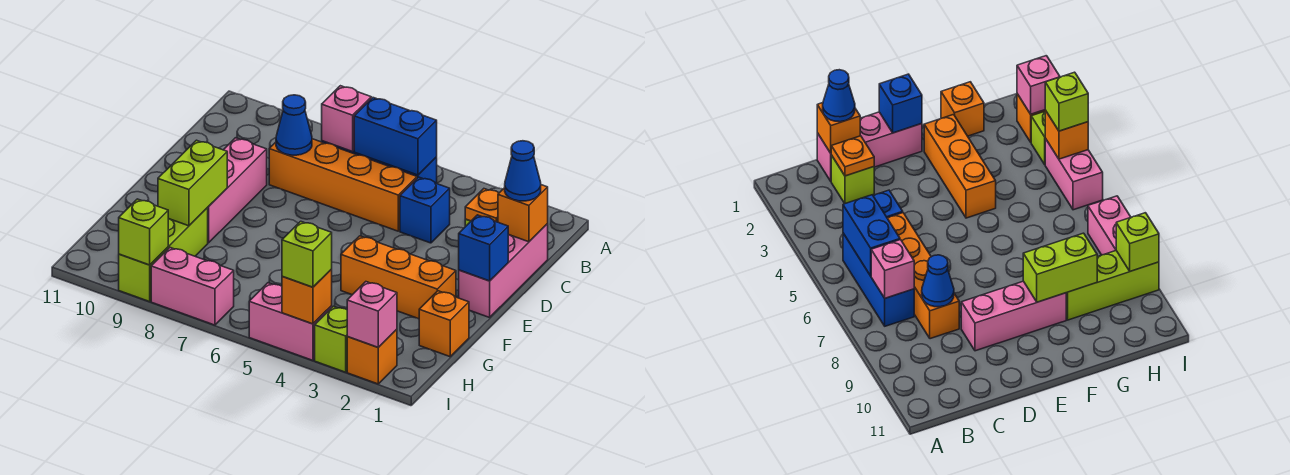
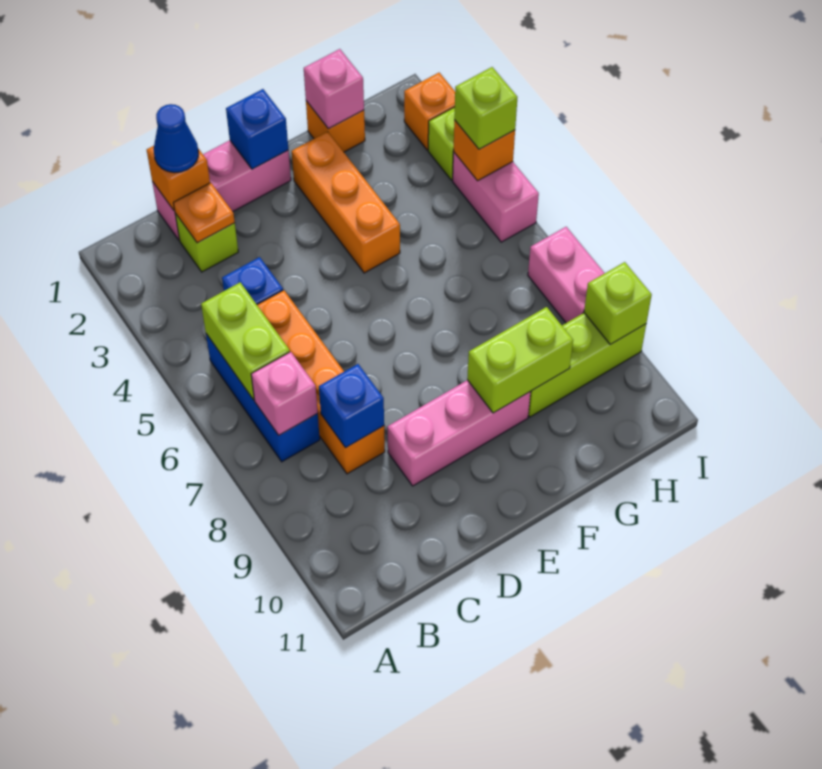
blue 1x2 brick [354,98,437,175] -> lime 1x2 brick [201,282,290,400]
blue 1x1 cone [276,95,312,155] -> blue 1x1 brick [319,364,384,448]
pink 1x1 brick [347,282,397,347] -> pink 1x1 brick moved to [304,49,364,129]

